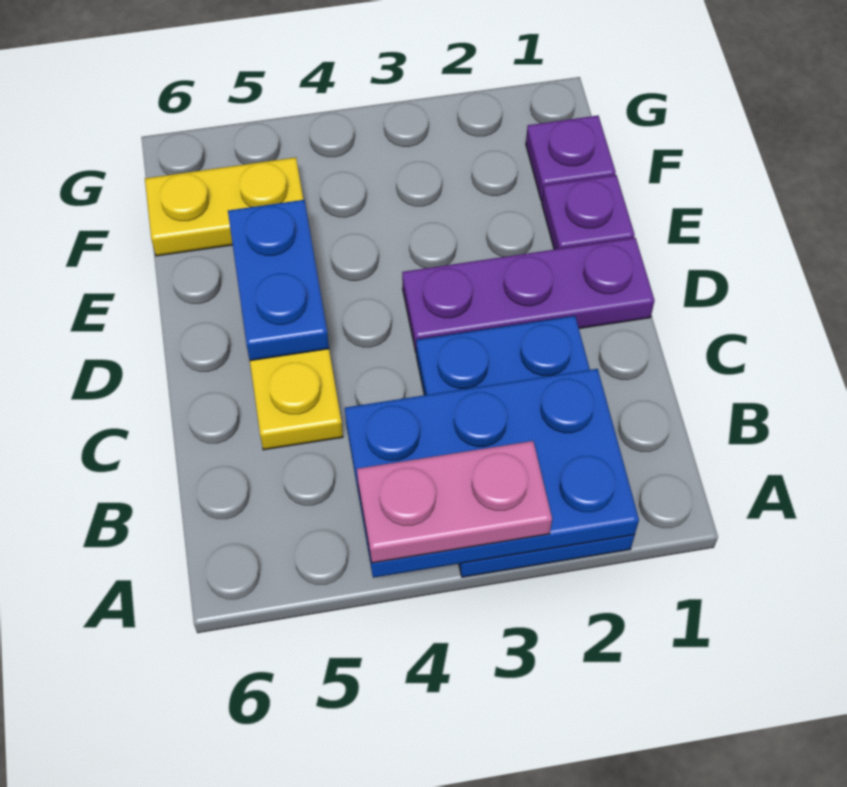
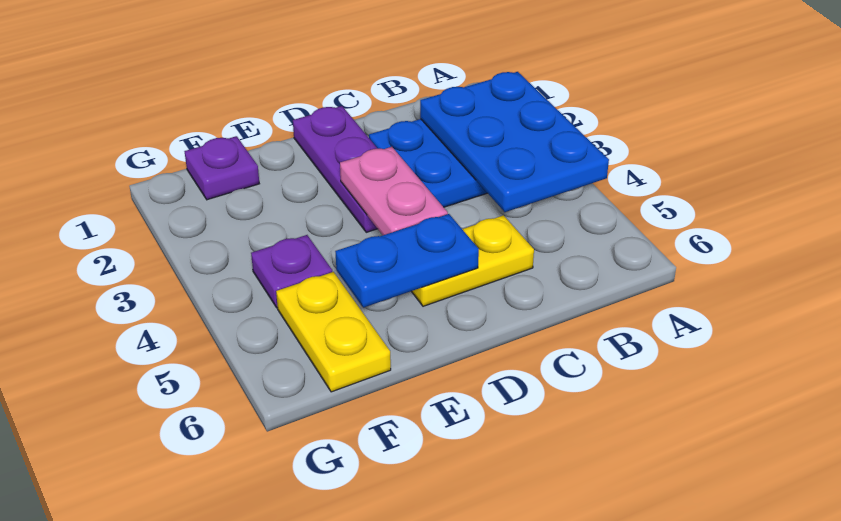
pink 1x2 plate [357,441,552,563] -> pink 1x2 plate moved to [340,147,448,235]
purple 1x1 plate [542,175,635,250] -> purple 1x1 plate moved to [251,235,332,308]

